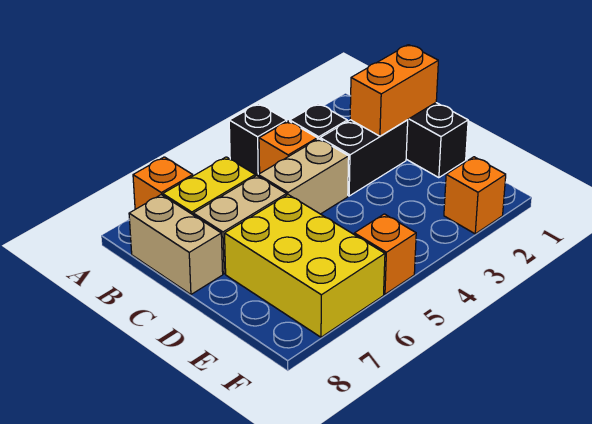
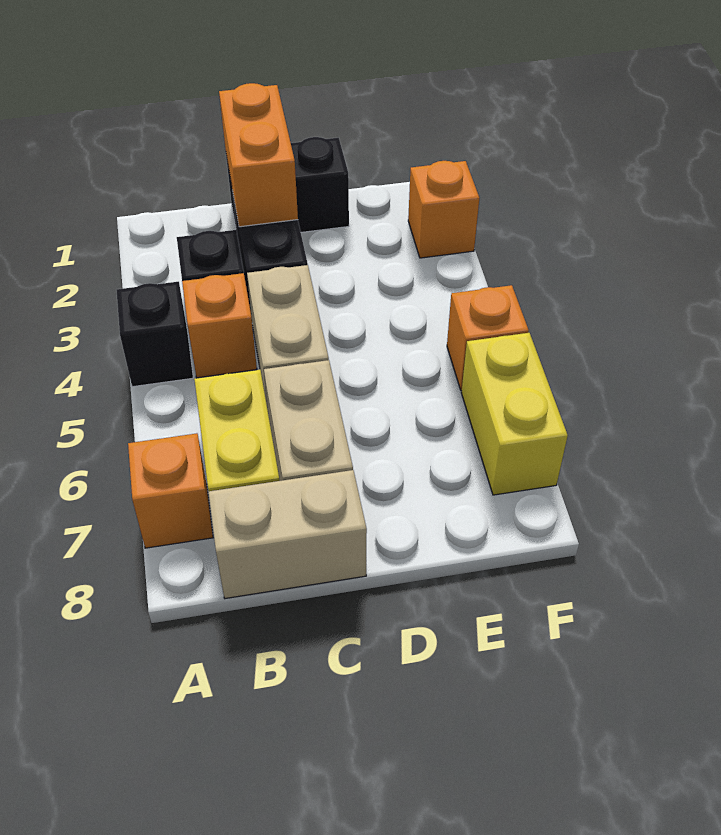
yellow 2x3 brick [225,195,385,337] -> yellow 1x2 brick [461,333,568,495]

